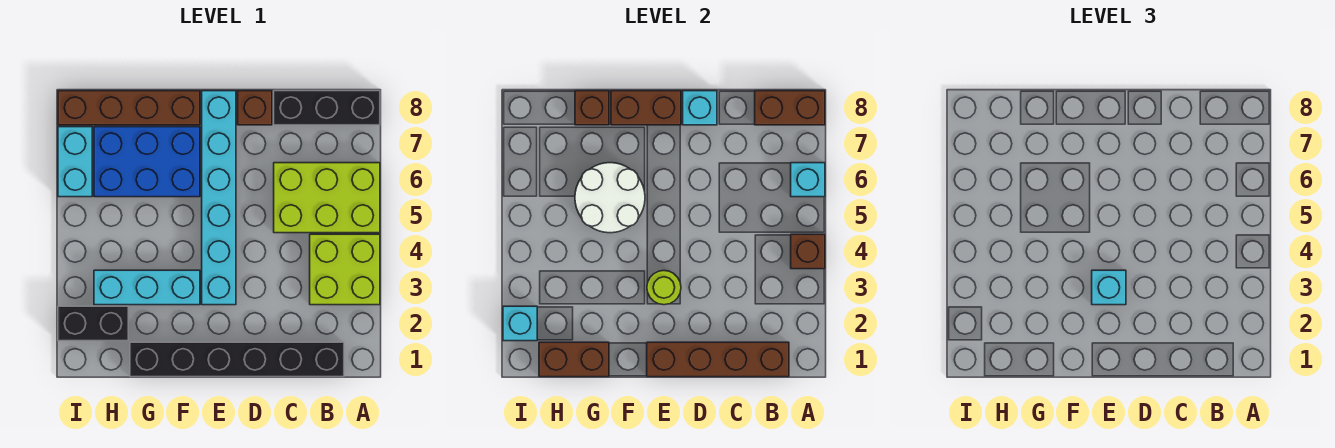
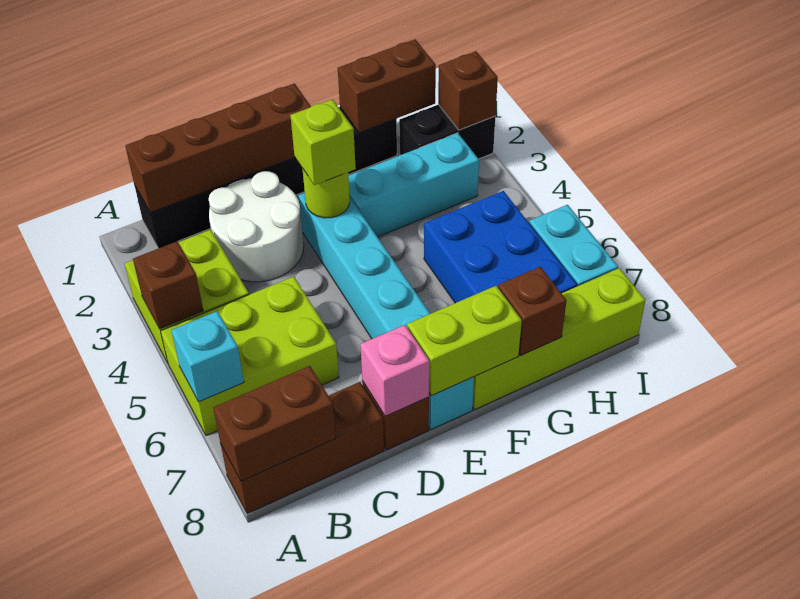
black 1x3 brick [274,91,380,125] -> brown 1x3 brick [221,382,384,514]
cyan 1x1 brick [683,91,717,125] -> pink 1x1 brick [360,325,429,416]
cyan 1x1 brick [1092,270,1126,305] -> lime 1x1 brick [290,99,356,185]
brown 1x2 brick [611,91,681,125] -> lime 1x2 brick [407,286,522,396]
white 2x2 round brick [575,163,645,233] -> white 2x2 round brick moved to [209,171,304,282]
blue 2x3 brick [94,127,200,197] -> blue 2x3 brick turned to [424,191,577,303]
brown 1x4 brick [58,91,200,125] -> lime 1x4 brick [473,268,646,410]
cyan 1x1 brick [503,306,537,341] -> brown 1x1 brick [438,51,498,130]

